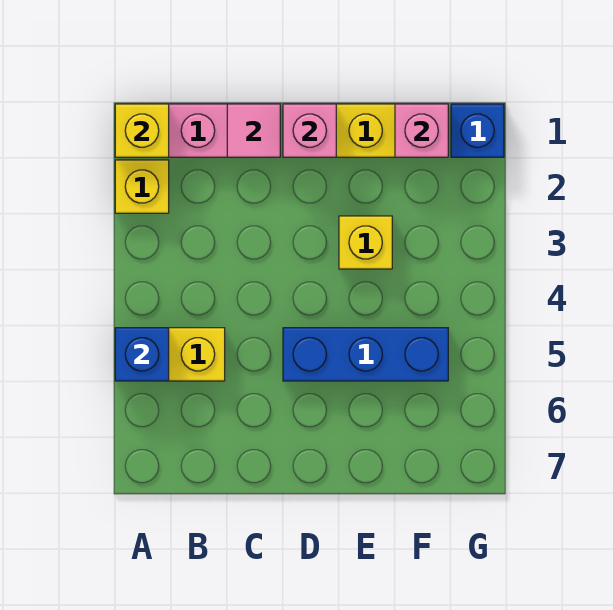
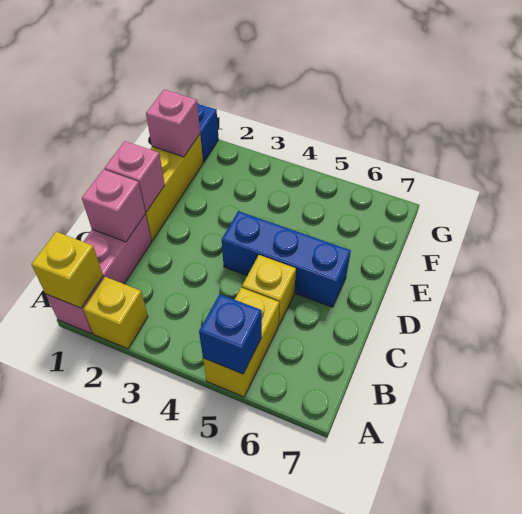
pink 1x1 tile [227,104,280,157] -> pink 1x1 brick [82,169,146,242]
blue 1x3 brick [283,328,448,381] -> blue 1x3 brick turned to [222,211,351,307]
yellow 1x1 brick [339,216,392,269] -> yellow 1x1 brick moved to [242,255,296,326]

